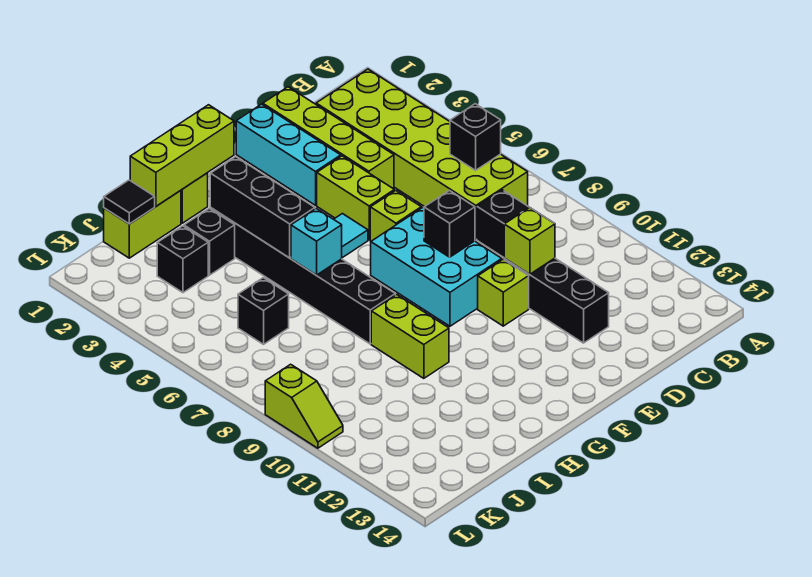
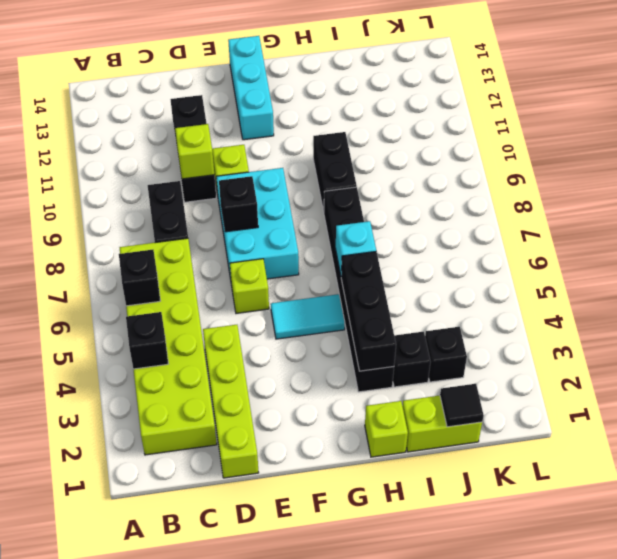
cyan 1x3 brick [236,104,341,205] -> cyan 1x3 brick moved to [228,36,274,140]
lime 1x2 brick [317,156,394,240] -> none
lime 1x3 brick [130,105,234,206] -> none
lime 1x2 brick [371,295,449,378] -> black 1x2 brick [313,132,357,212]
black 1x1 brick [238,278,289,344] -> black 1x1 brick moved to [126,312,168,369]
lime 1x2 slope [265,364,343,448] -> none

